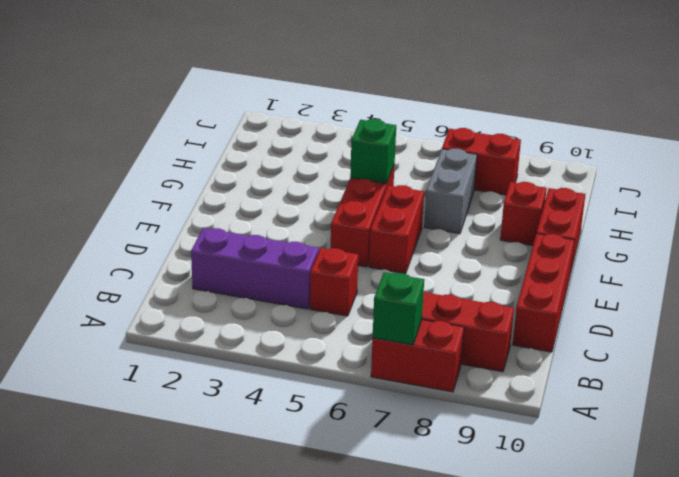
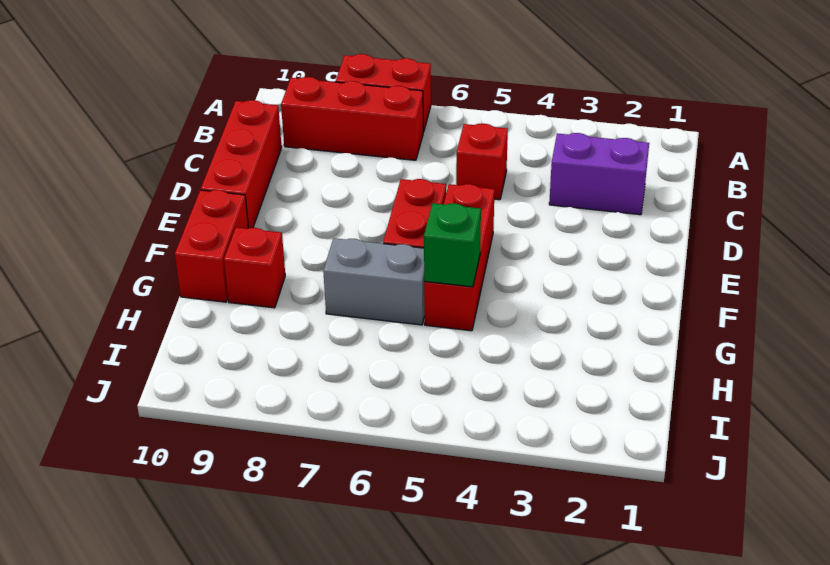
green 1x1 brick [373,272,424,345] -> none
purple 1x3 brick [191,228,319,309] -> purple 1x2 brick [549,133,649,215]
grey 1x2 brick [424,149,477,234] -> grey 1x2 brick turned to [323,238,425,325]
red 1x2 brick [442,128,521,195] -> none

